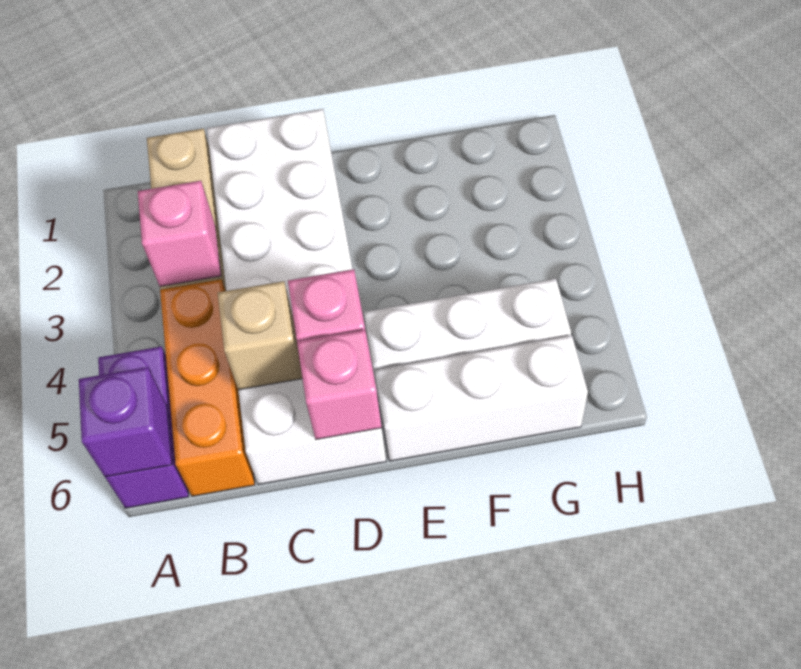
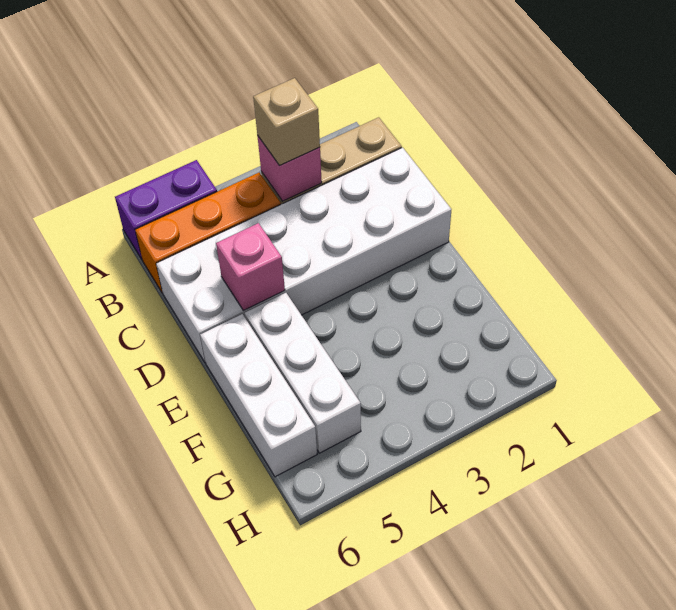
purple 1x1 brick [79,367,172,477] -> none
tan 1x1 brick [218,281,302,390] -> tan 1x1 brick moved to [253,78,320,165]
pink 1x1 brick [297,330,382,439] -> none

